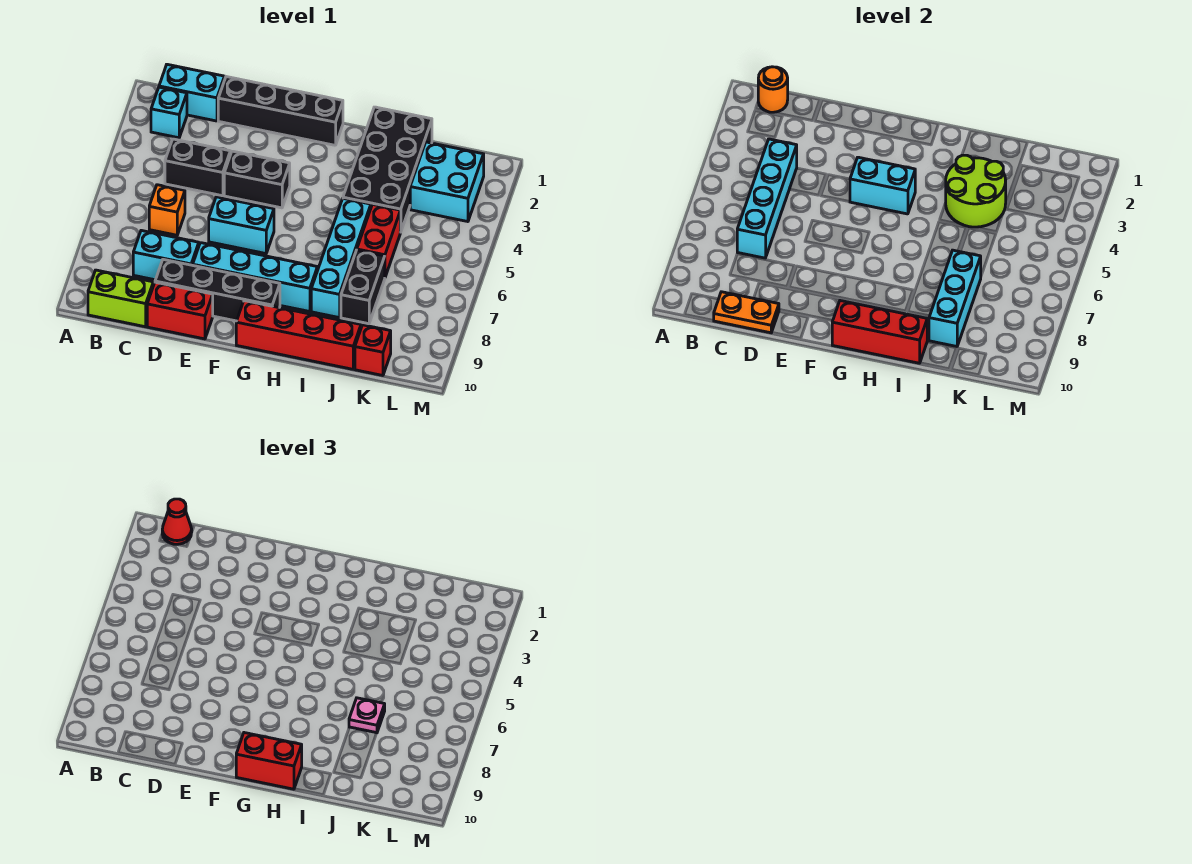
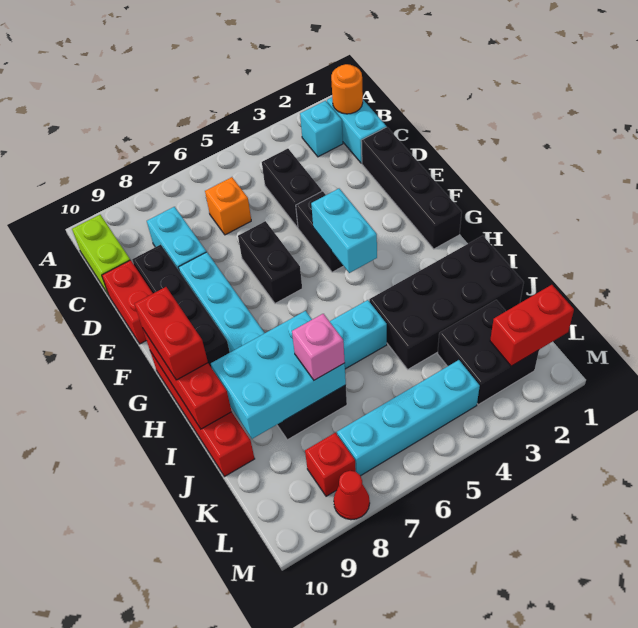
red 1x1 cone [162,499,192,544] -> red 1x1 cone moved to [334,471,370,520]
cyan 1x4 brick [737,139,797,258] -> cyan 1x4 brick moved to [337,360,480,476]
orange 1x2 plate [713,292,779,333] -> none
cyan 1x2 brick [209,197,274,254] -> black 1x2 brick [238,221,302,304]
lime 2x2 round brick [946,155,1006,227] -> none
red 1x2 brick [357,205,400,277] -> red 1x2 brick moved to [490,285,574,366]
cyan 1x3 brick [929,250,981,346] -> cyan 2x3 brick [211,311,346,439]
pink 1x1 plate [349,698,385,733] -> pink 1x1 brick [292,314,345,380]
cyan 2x2 brick [410,142,484,222] -> black 2x2 brick [438,300,539,405]
red 1x1 brick [355,325,391,375] -> red 1x1 brick moved to [305,433,356,496]

